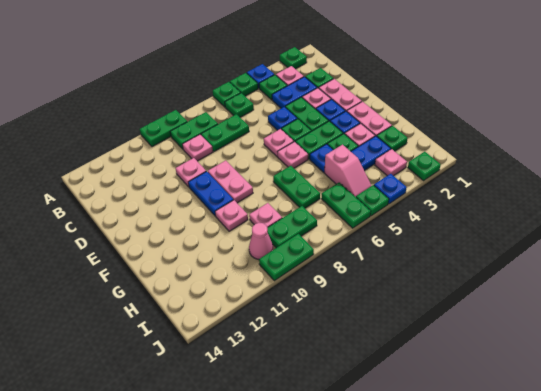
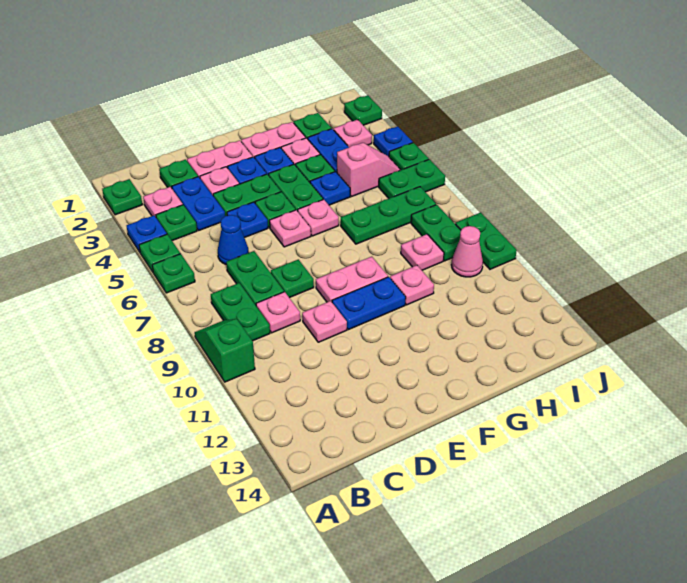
green 1x2 plate [140,110,187,147] -> green 1x2 slope [195,319,255,382]
green 1x1 plate [225,93,254,117] -> green 1x1 plate moved to [271,259,314,298]
none -> blue 1x1 cone [218,215,249,264]
green 1x2 plate [273,166,320,208] -> green 1x3 plate [341,187,436,244]

